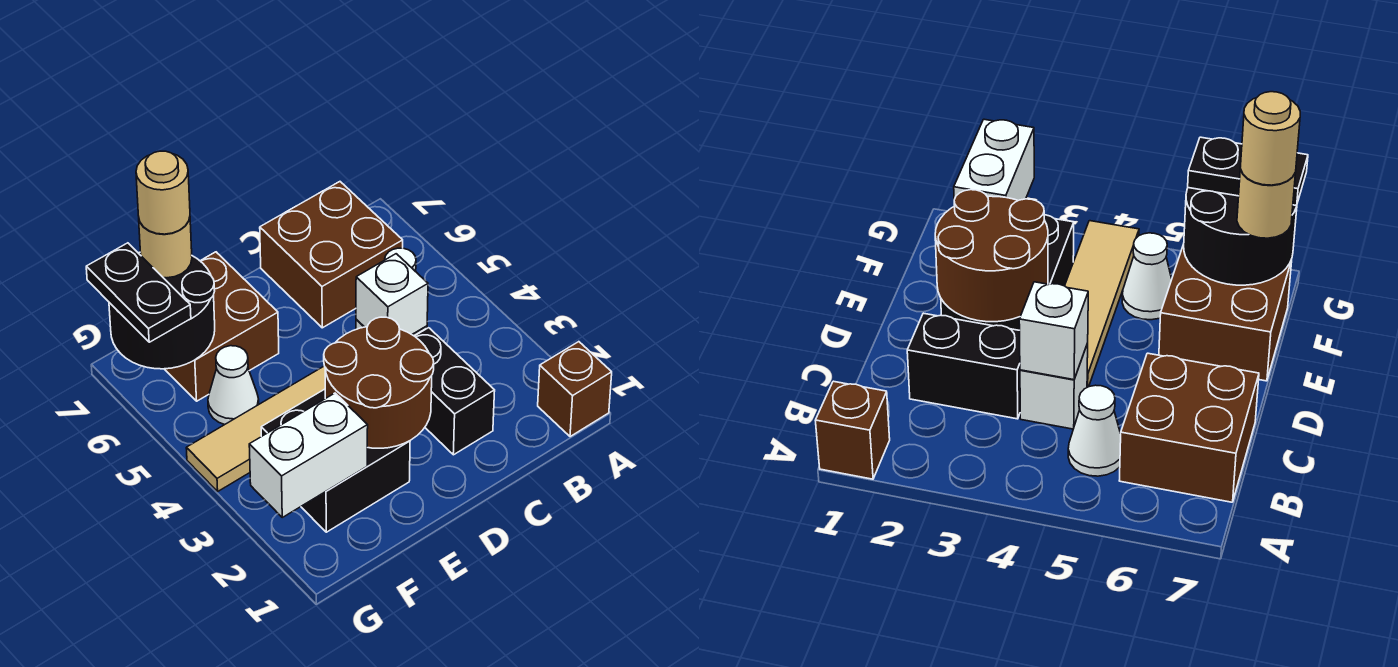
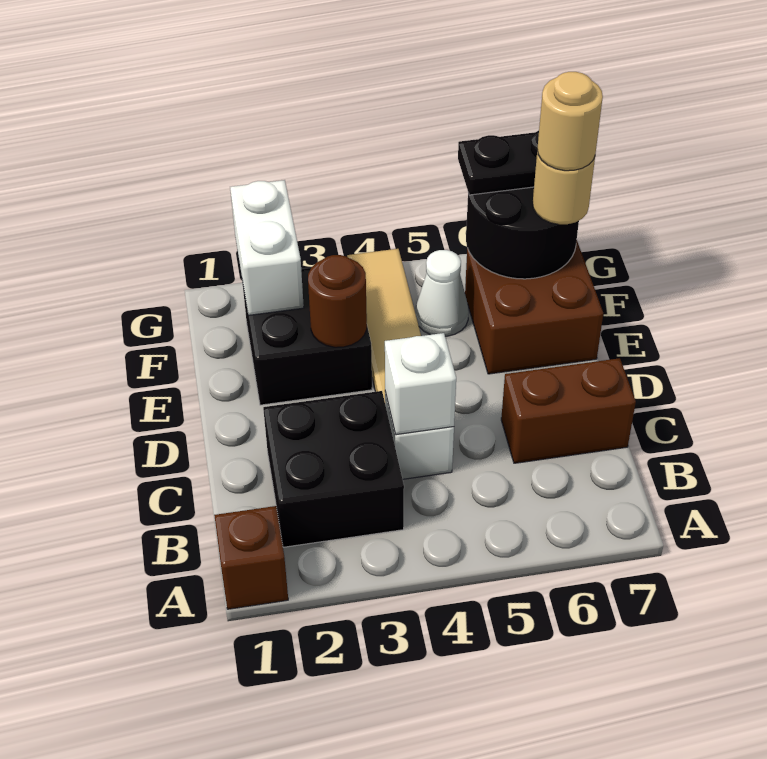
white 1x1 cone [1068,385,1121,476] -> none
brown 2x2 brick [260,182,403,328] -> brown 1x2 brick [501,358,636,463]
black 1x2 brick [415,328,495,455] -> black 2x2 brick [263,391,404,547]
brown 2x2 round brick [324,317,434,448] -> brown 1x1 round brick [308,255,367,347]

